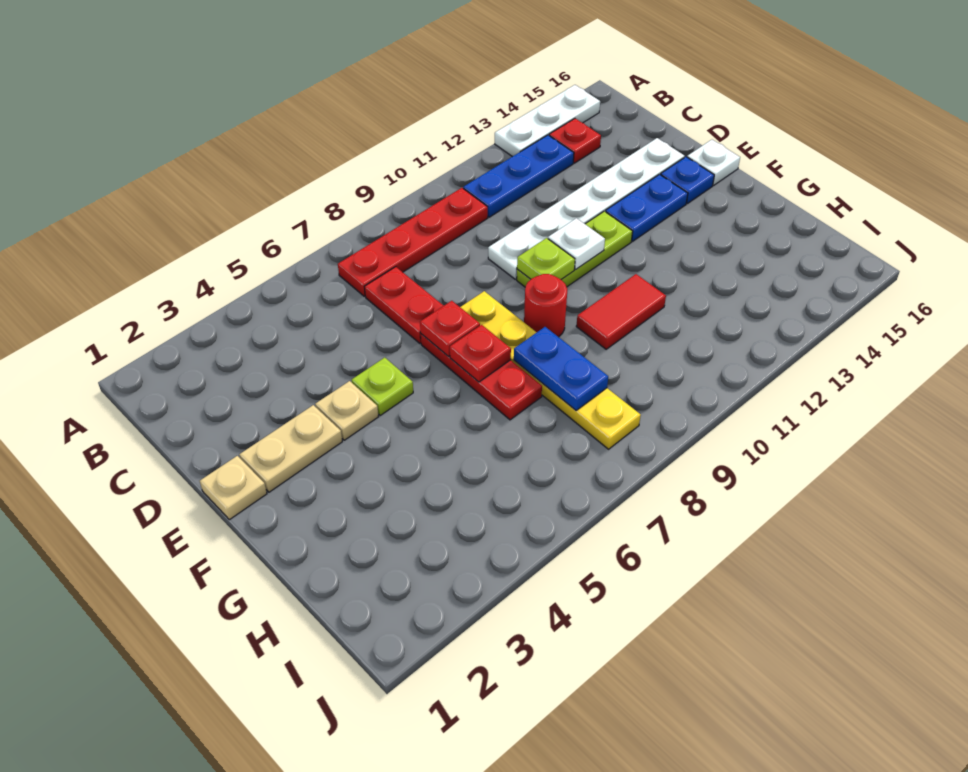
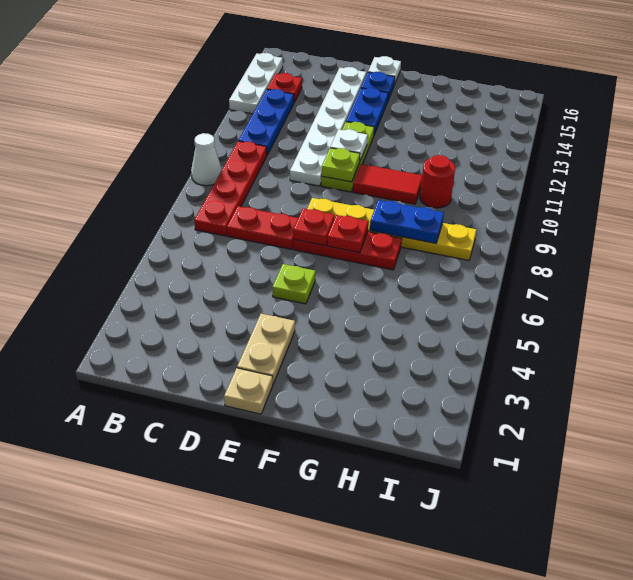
none -> white 1x1 cone [191,133,222,186]
tan 1x1 plate [315,381,378,440] -> none
red 1x1 round brick [524,274,567,337] -> red 1x1 round brick moved to [420,155,455,208]
red 1x2 tile [576,274,666,349] -> red 1x2 tile turned to [353,164,422,204]

